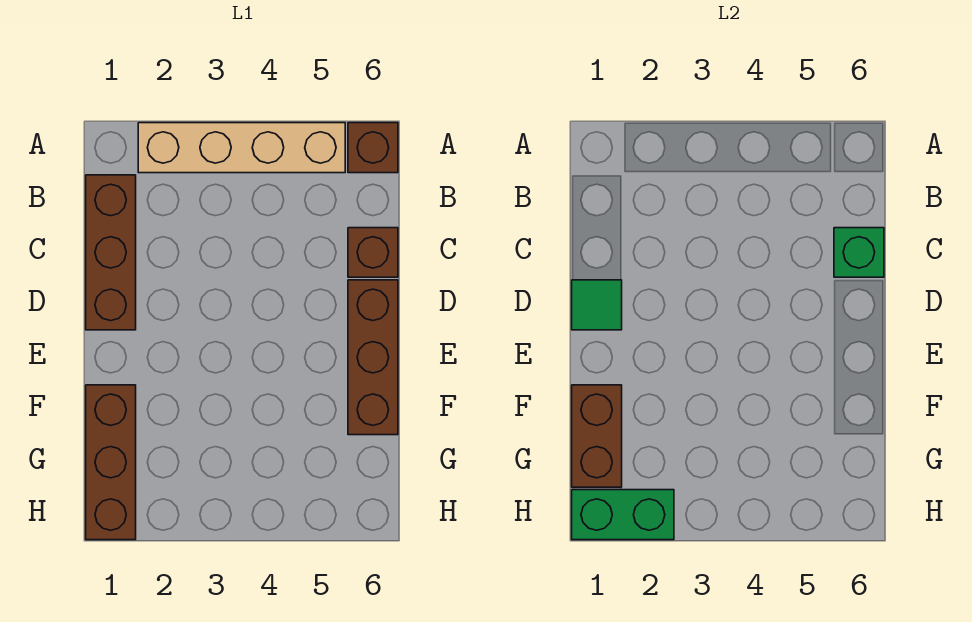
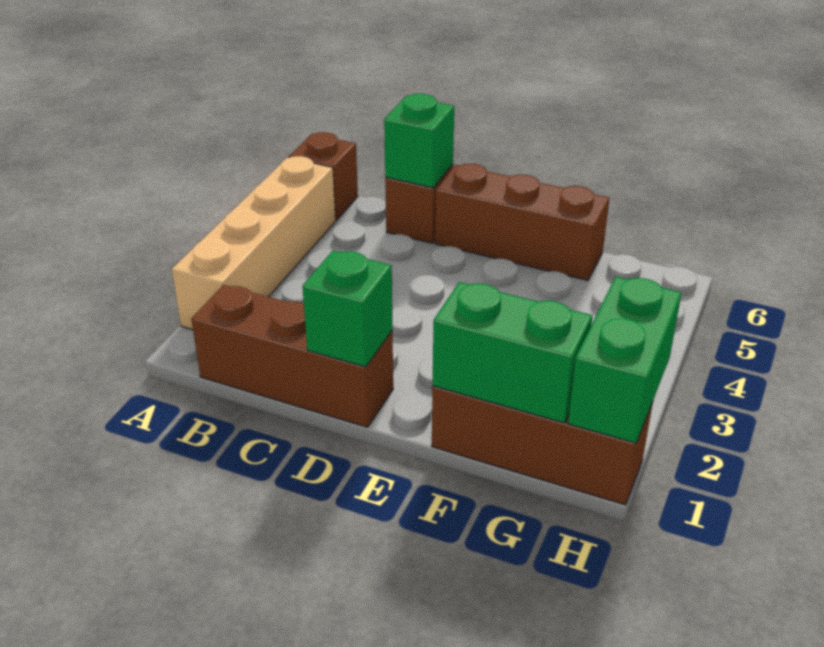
green 1x1 tile [572,280,622,330] -> green 1x1 brick [303,251,392,367]
brown 1x2 brick [572,385,622,487] -> green 1x2 brick [433,282,593,423]

